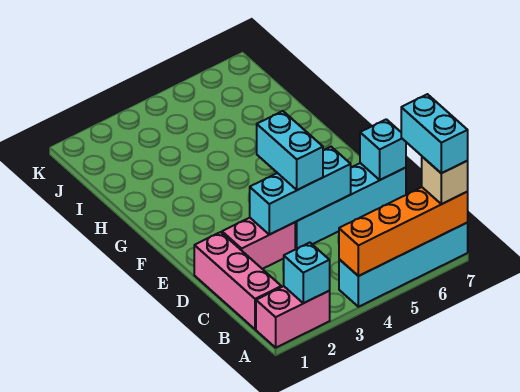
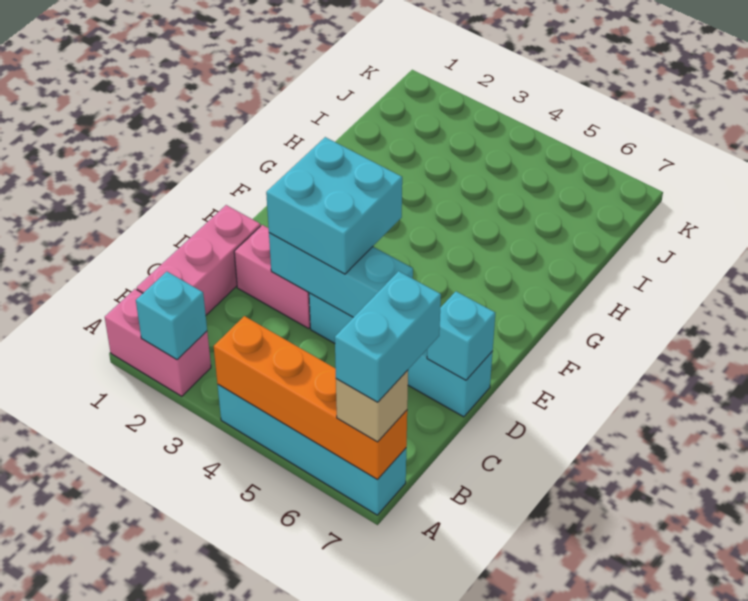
cyan 1x2 brick [257,111,323,190] -> cyan 2x2 brick [266,137,402,274]

